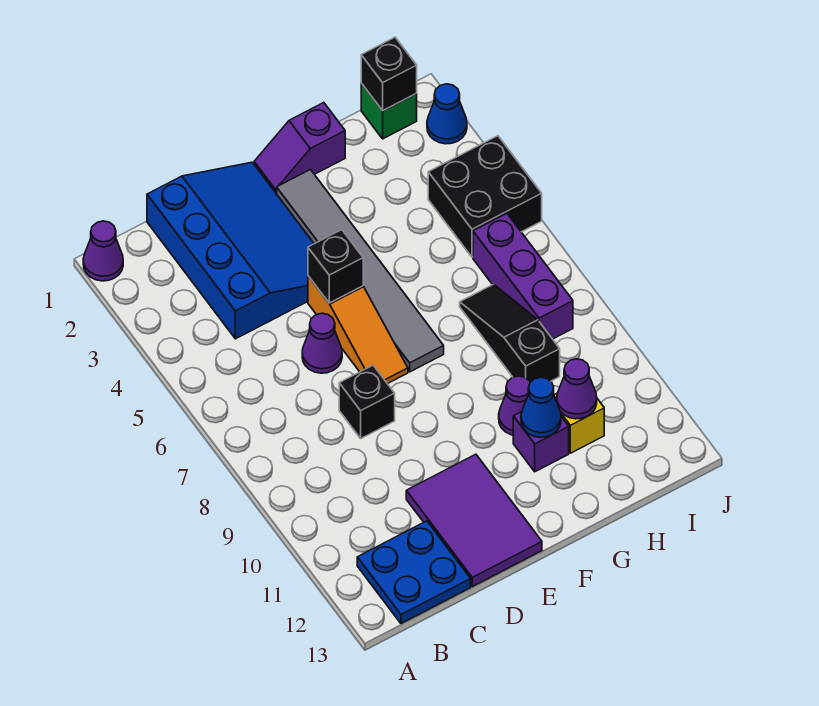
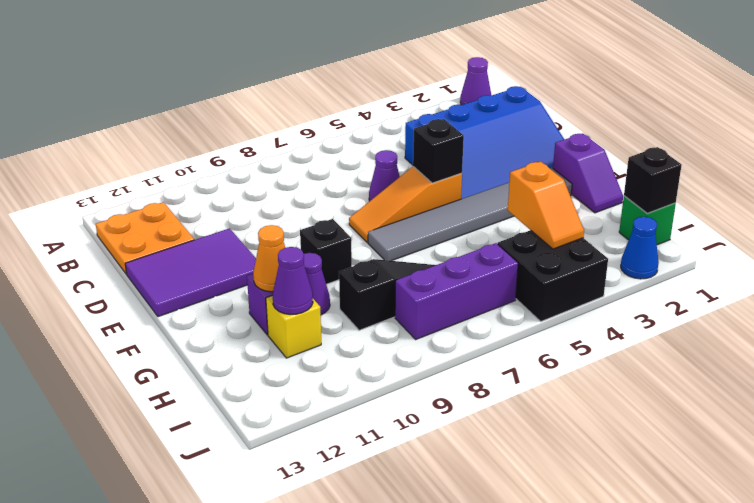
blue 2x2 plate [357,521,471,624] -> orange 2x2 plate [96,202,194,274]
black 1x1 brick [339,365,395,438] -> black 1x1 brick moved to [300,219,352,284]
purple 1x2 slope [254,103,345,194] -> purple 1x2 slope turned to [553,133,623,213]
blue 1x1 cone [521,377,561,437] -> orange 1x1 cone [253,225,285,292]
none -> orange 1x2 slope [508,161,584,249]

